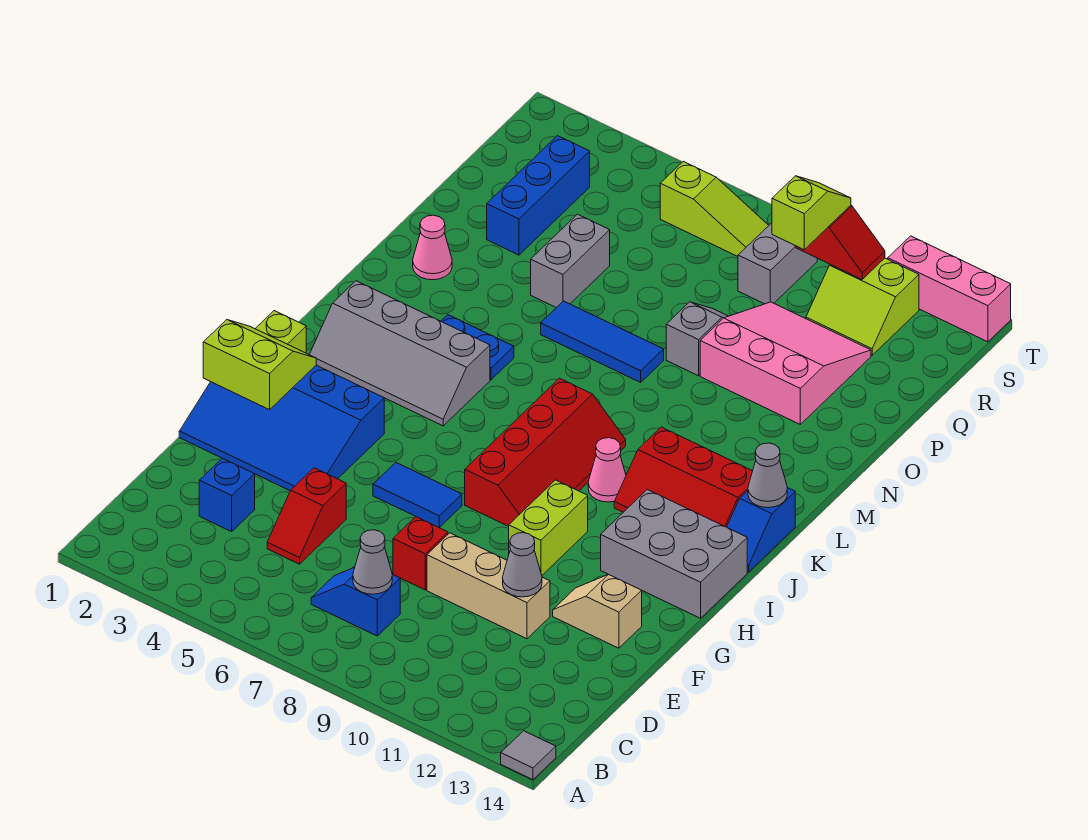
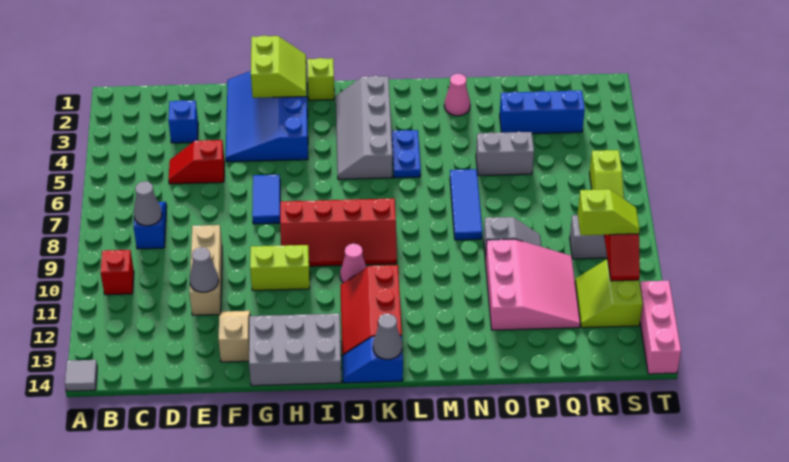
red 1x1 brick [393,517,448,590] -> red 1x1 brick moved to [101,250,134,295]
grey 2x3 brick [601,490,747,618] -> grey 2x3 brick turned to [249,314,342,386]

